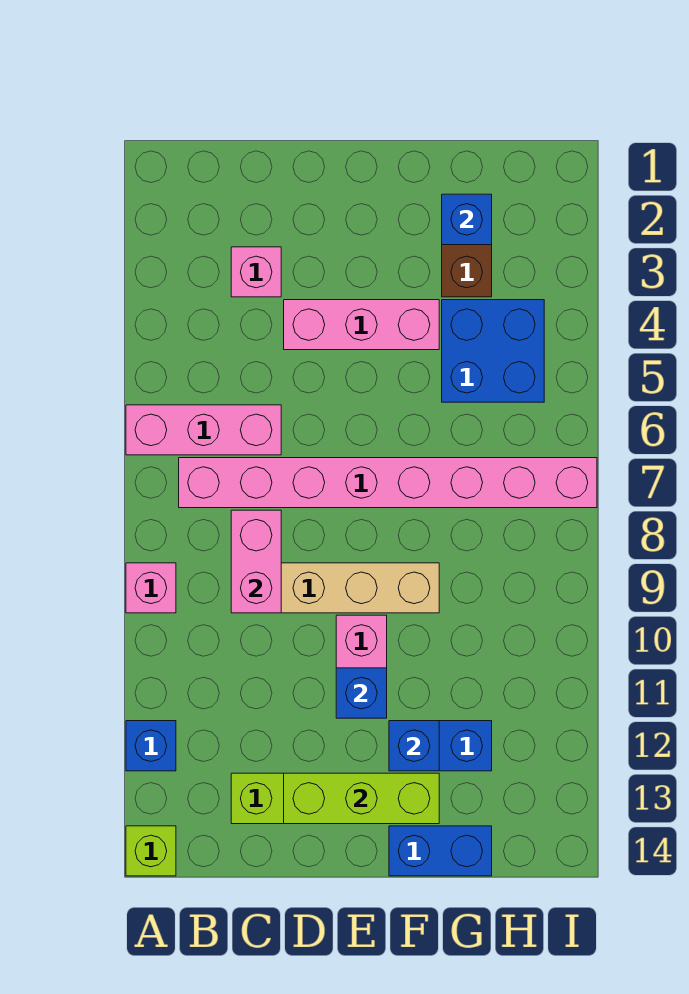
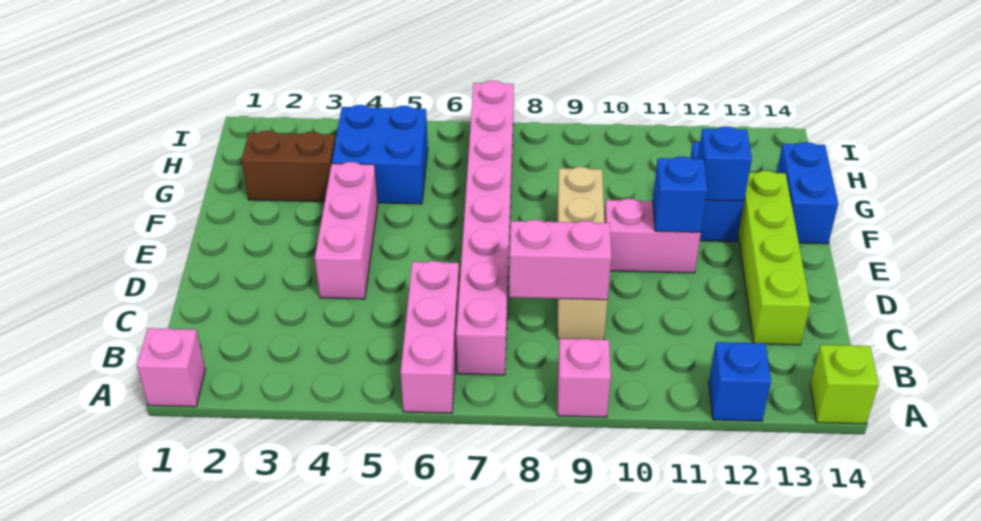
pink 1x1 brick [231,247,281,297] -> pink 1x1 brick moved to [137,328,205,407]
lime 1x3 brick [284,773,439,824] -> none
blue 1x1 brick [442,194,492,245] -> none

